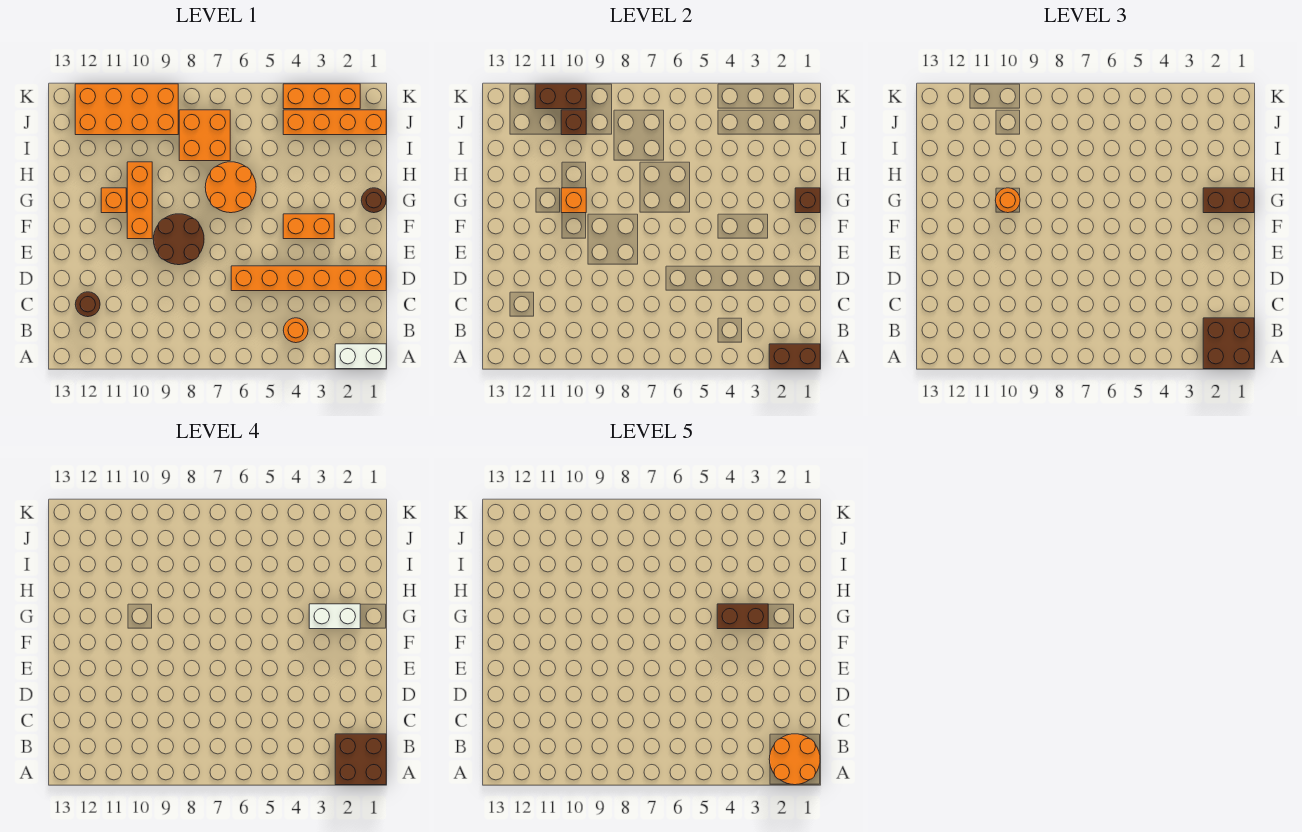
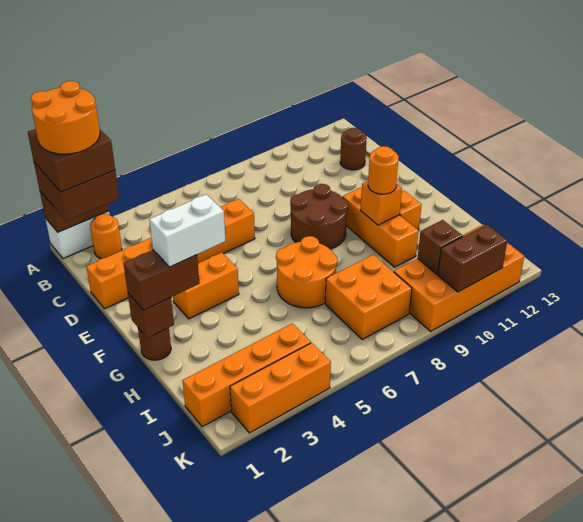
orange 1x1 round brick [283,318,308,343] -> orange 1x1 round brick moved to [90,214,122,259]
brown 1x2 brick [717,604,768,629] -> none

